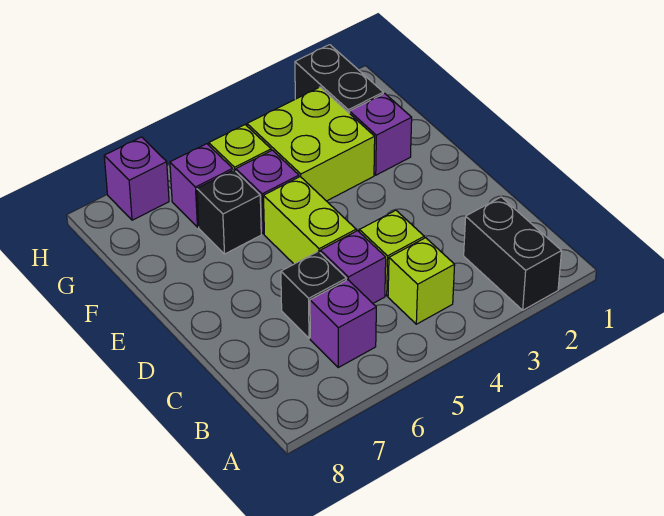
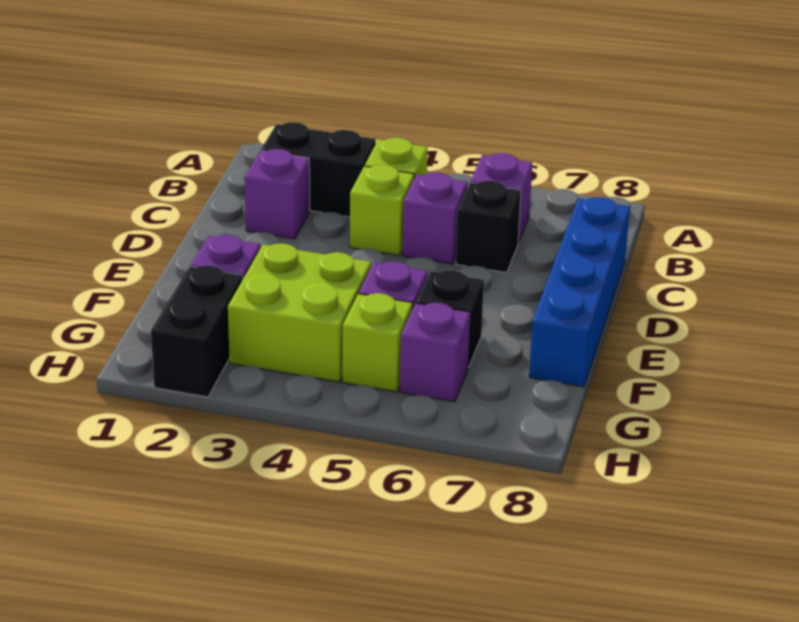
black 1x2 brick [464,197,562,310] -> black 1x2 brick turned to [261,122,376,217]
none -> blue 1x4 brick [529,197,630,387]
lime 1x2 brick [264,177,356,264] -> none
purple 1x1 brick [104,137,169,220] -> purple 1x1 brick moved to [244,149,310,239]

